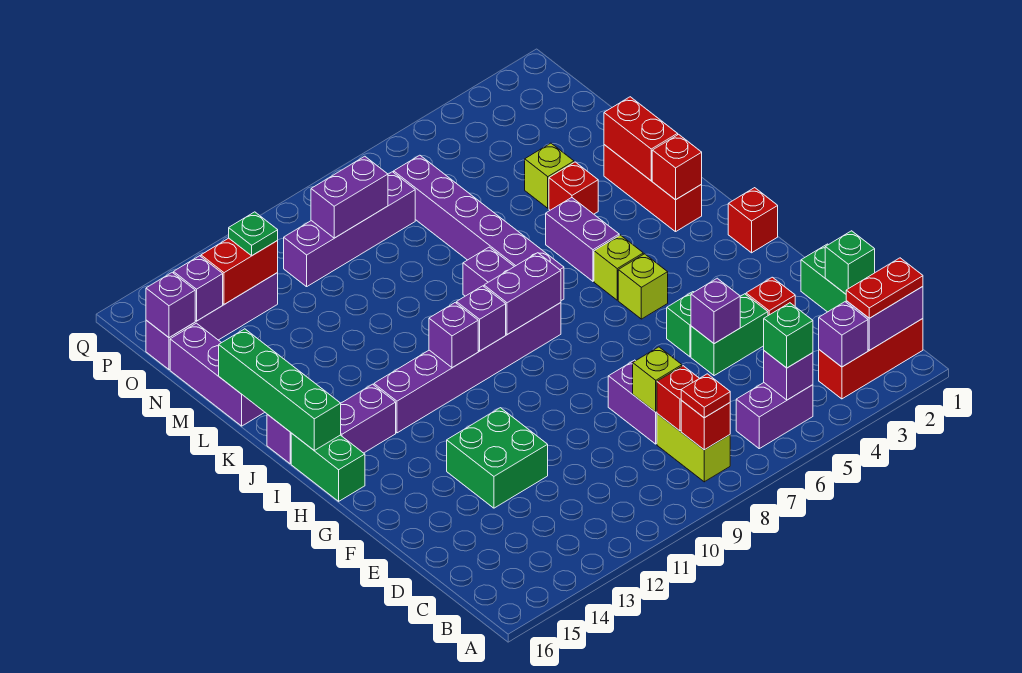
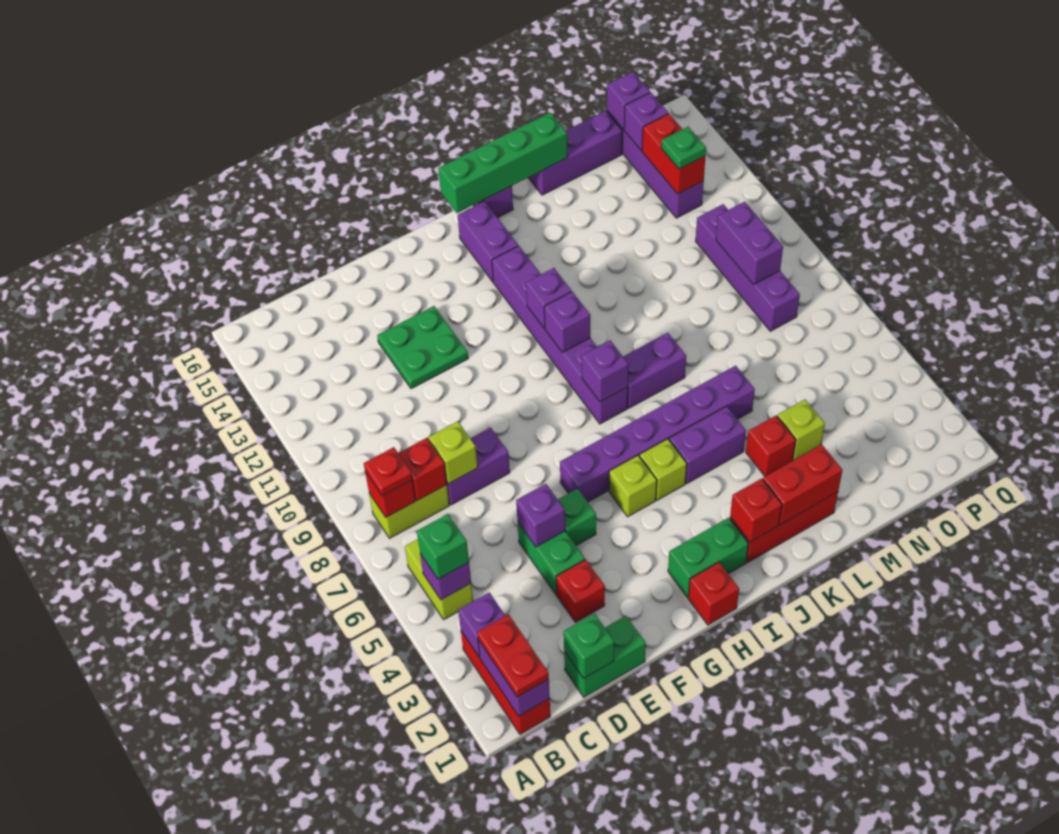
purple 1x2 brick [736,383,813,449] -> lime 1x2 brick [405,539,473,619]
green 2x2 brick [447,408,548,508] -> green 2x2 plate [377,306,468,389]
green 1x2 brick [291,433,365,501] -> green 1x2 brick moved to [668,518,748,597]
purple 1x2 brick [484,253,561,335] -> purple 1x1 brick [582,341,629,402]
purple 1x6 brick [394,155,564,301] -> purple 1x6 brick moved to [560,366,755,502]

